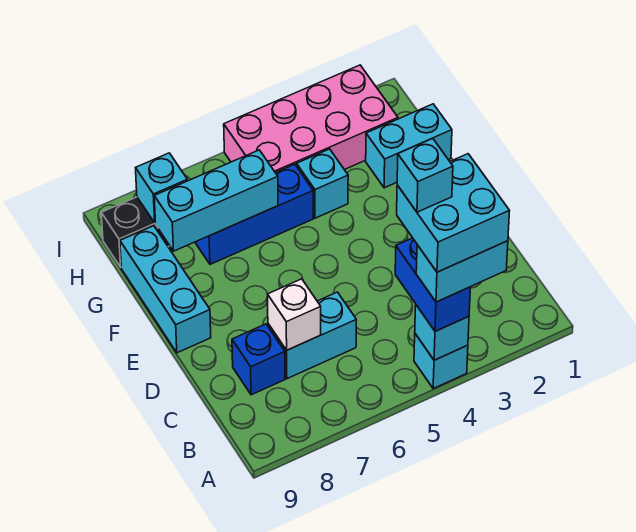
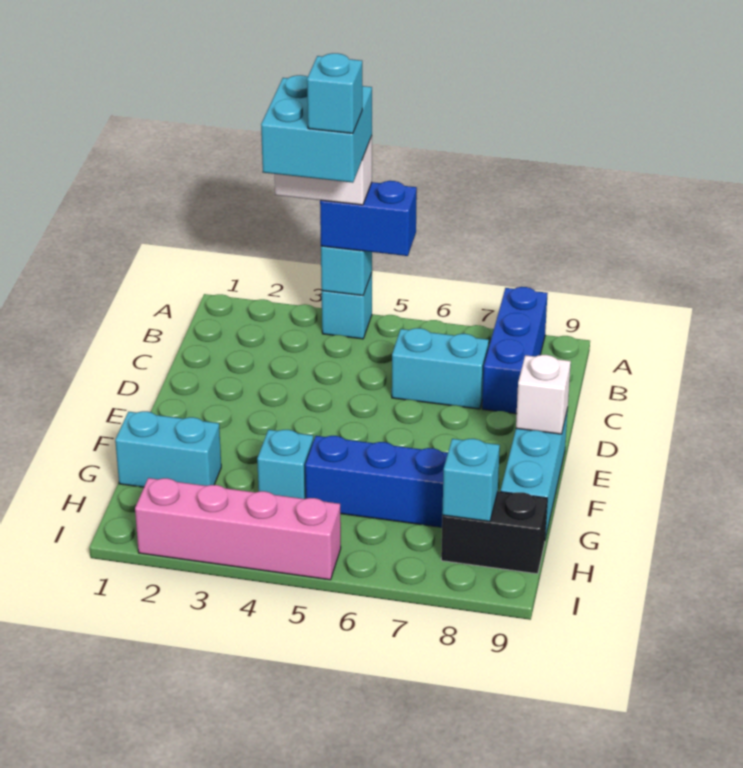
cyan 1x2 brick [416,241,508,302] -> white 1x2 brick [275,136,372,205]
blue 1x2 brick [395,238,470,331] -> blue 1x2 brick turned to [320,181,417,256]
white 1x1 brick [268,279,321,350] -> white 1x1 brick moved to [516,355,571,434]
blue 1x1 brick [232,324,285,395] -> blue 1x3 brick [482,287,548,414]
cyan 1x3 brick [154,150,278,251] -> none
pink 2x4 brick [224,65,398,173] -> pink 1x4 brick [135,478,341,580]

